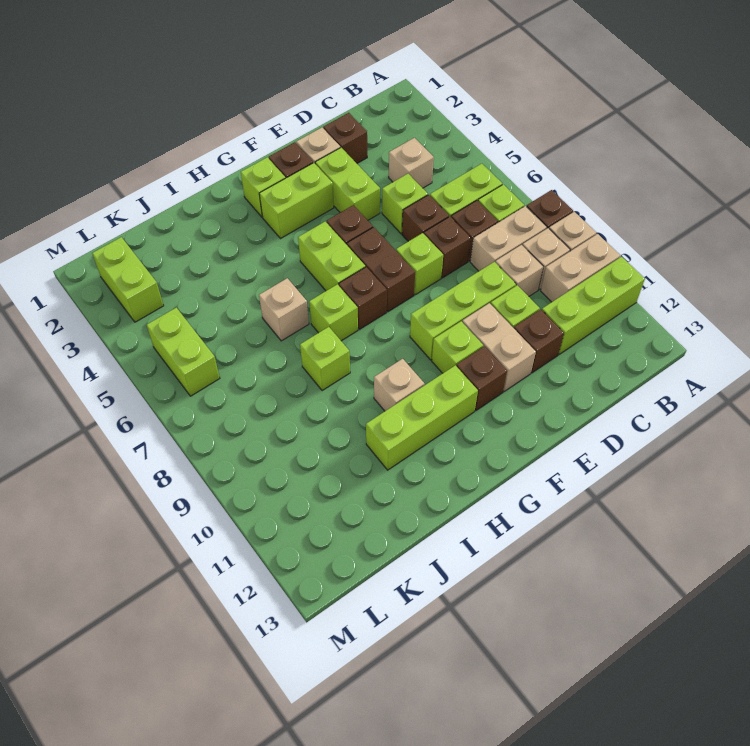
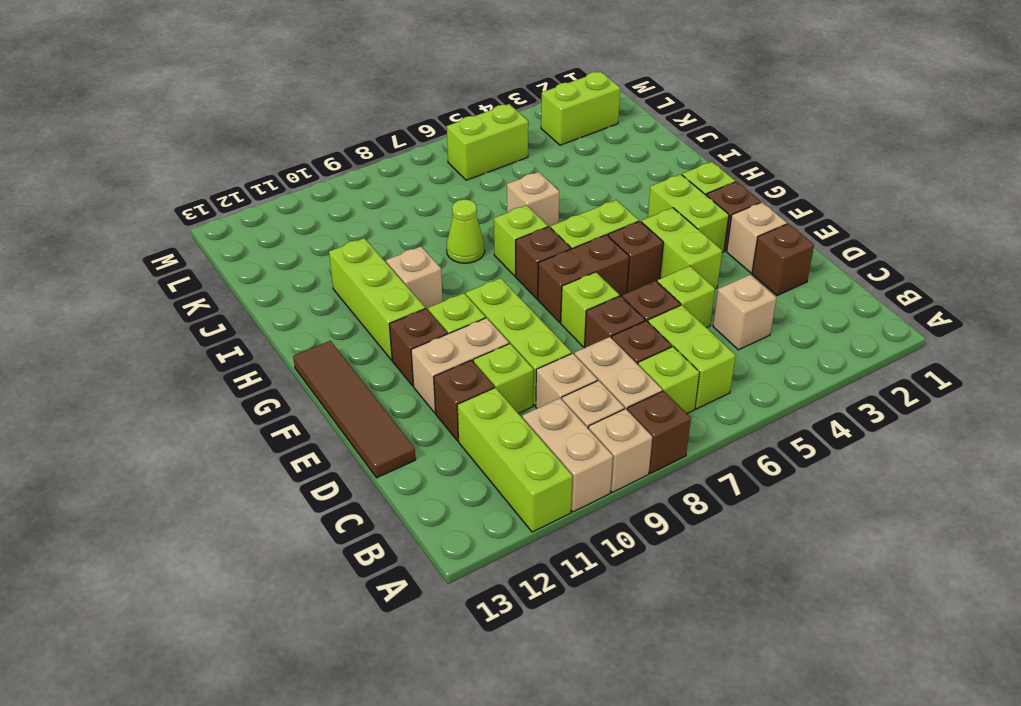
none -> brown 1x4 tile [293,341,416,478]
lime 1x2 brick [315,148,380,220] -> lime 1x2 brick turned to [642,208,722,289]
lime 1x1 brick [300,327,350,391] -> lime 1x1 cone [447,199,485,263]

